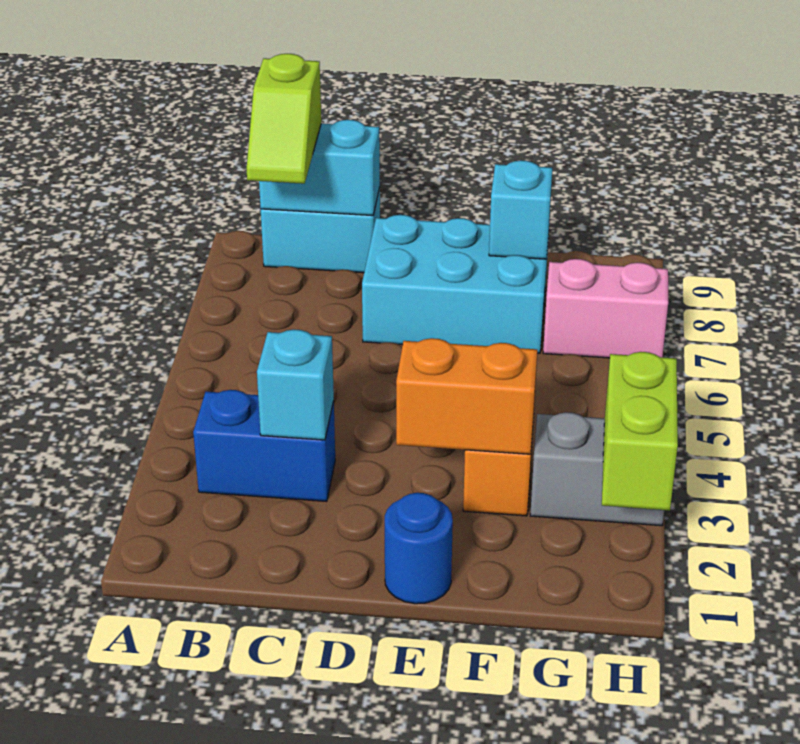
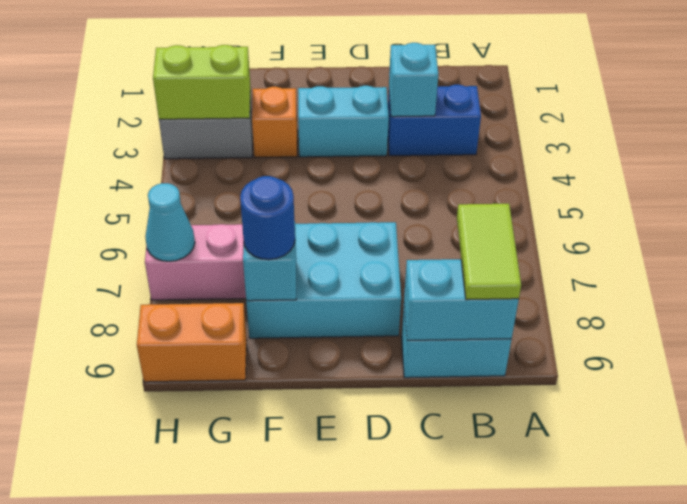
lime 1x2 slope [247,54,321,184] -> lime 1x2 tile [457,204,521,300]
none -> cyan 1x2 brick [298,86,389,157]
blue 1x1 round brick [385,493,453,604] -> blue 1x1 round brick moved to [240,176,295,260]
orange 1x2 brick [396,338,537,454] -> orange 1x2 brick moved to [137,303,247,382]
lime 1x2 brick [602,352,678,510] -> lime 1x2 brick turned to [153,45,251,119]
none -> cyan 1x1 cone [145,183,195,261]

